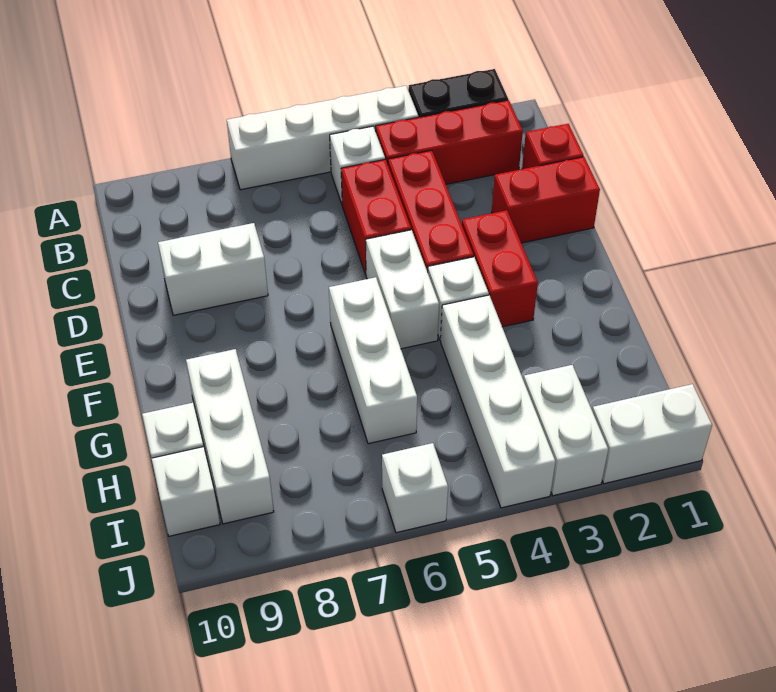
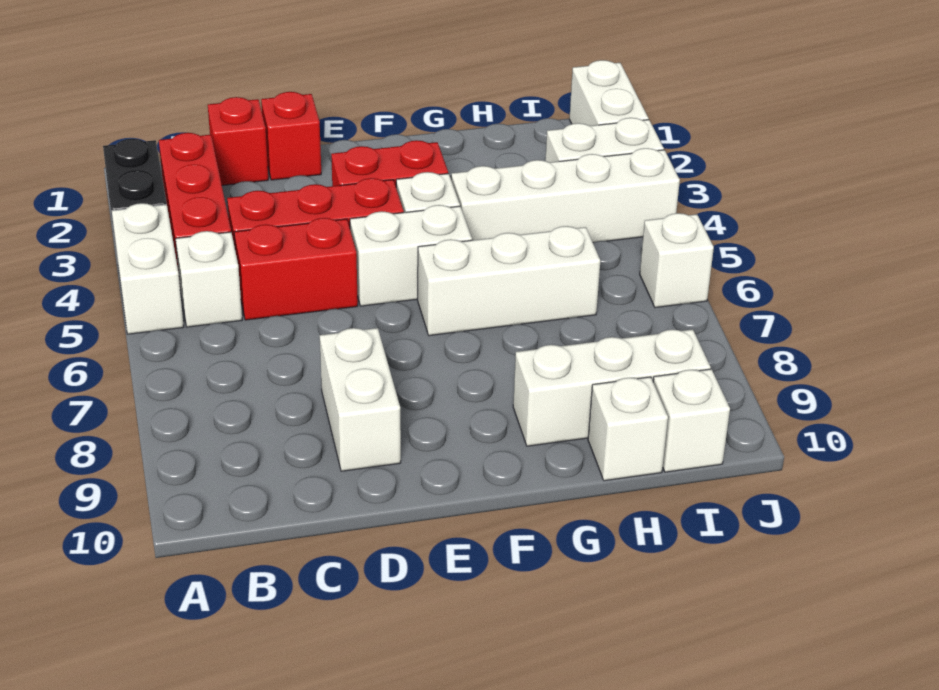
white 1x4 brick [227,86,418,190] -> white 1x2 brick [112,203,184,334]
red 1x2 brick [492,157,600,243] -> red 1x1 brick [261,92,321,180]

